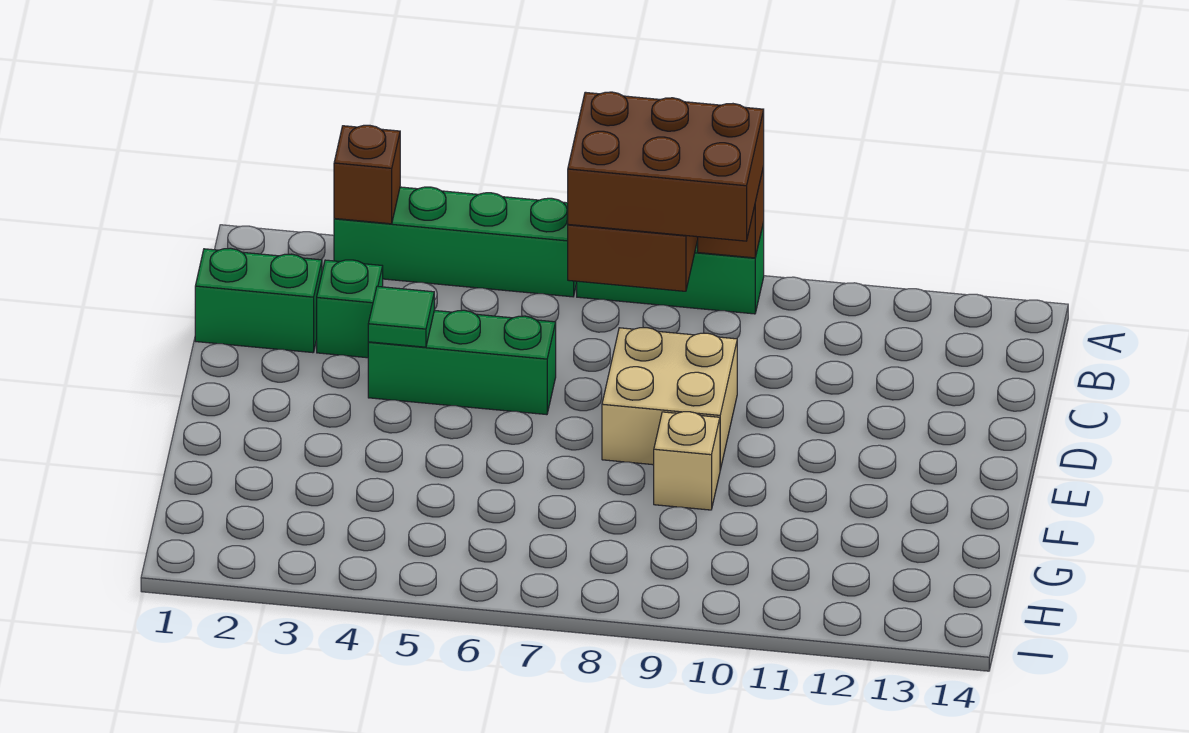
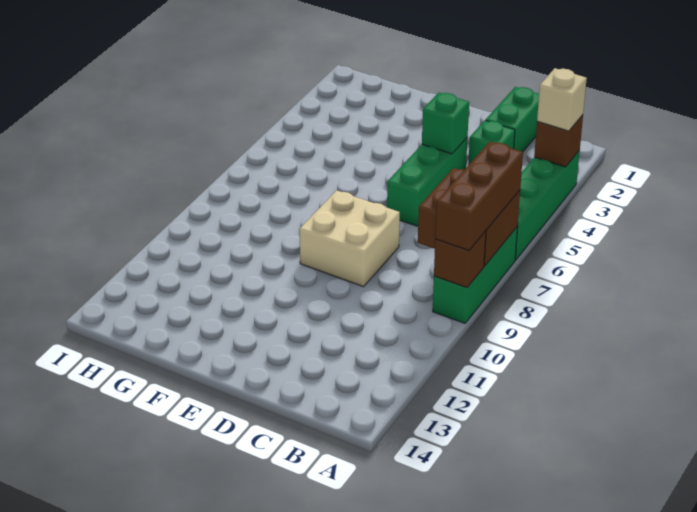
brown 2x3 brick [568,92,764,241] -> brown 1x3 brick [435,142,523,251]
green 1x1 tile [368,286,434,347] -> green 1x1 brick [422,93,469,154]
tan 1x1 brick [654,412,720,510] -> tan 1x1 brick moved to [537,68,587,131]

